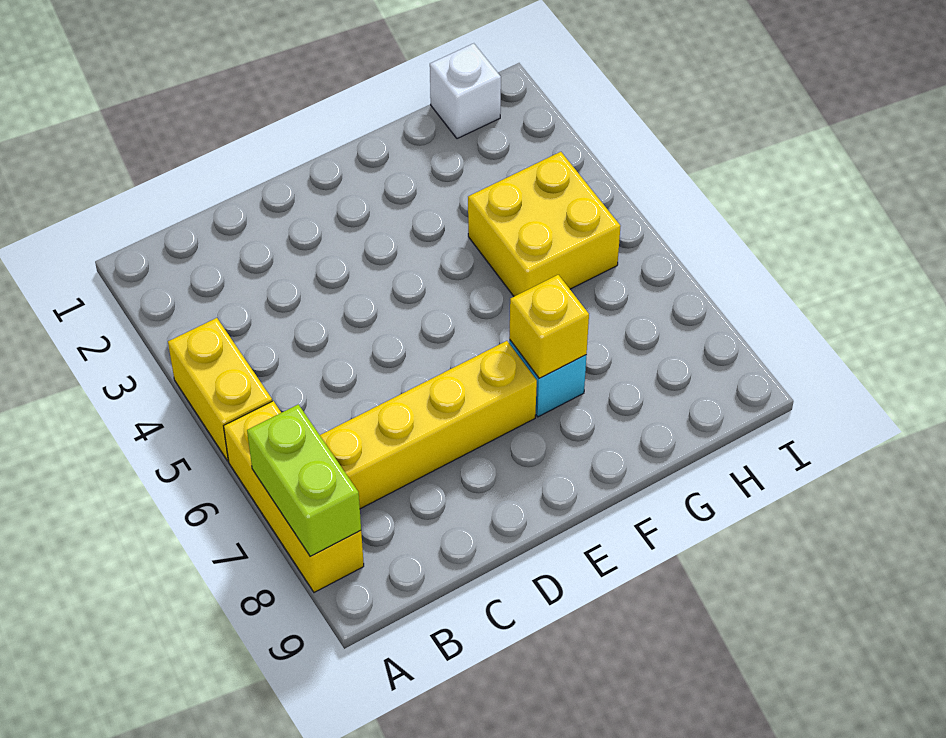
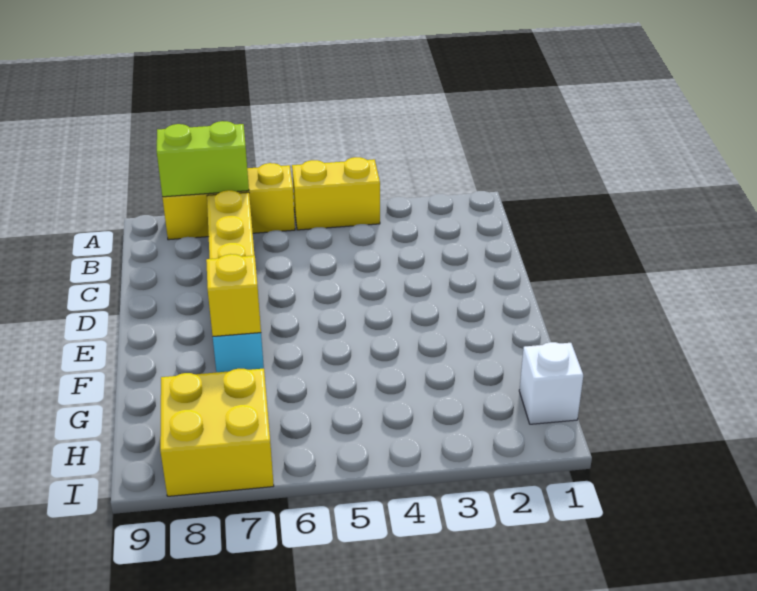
yellow 2x2 brick [468,152,620,296] -> yellow 2x2 brick moved to [160,369,274,496]

